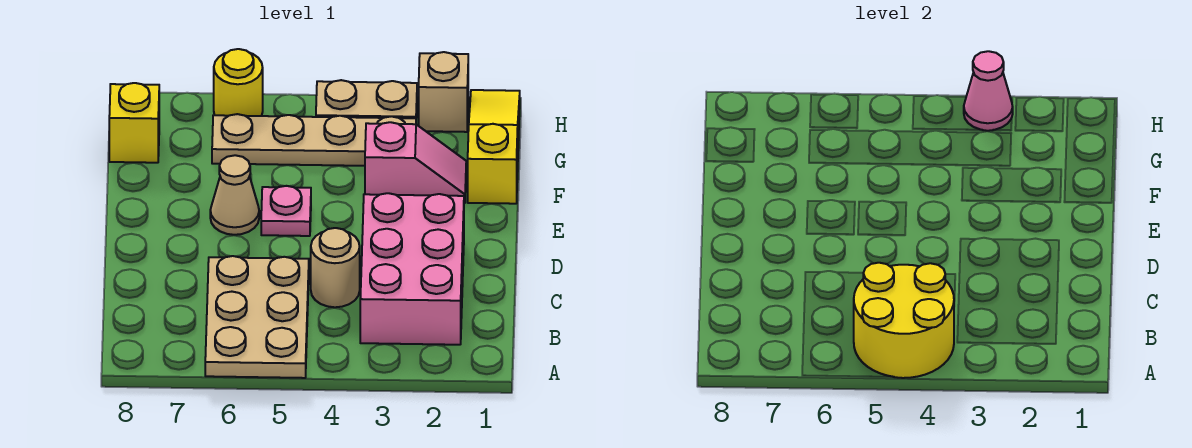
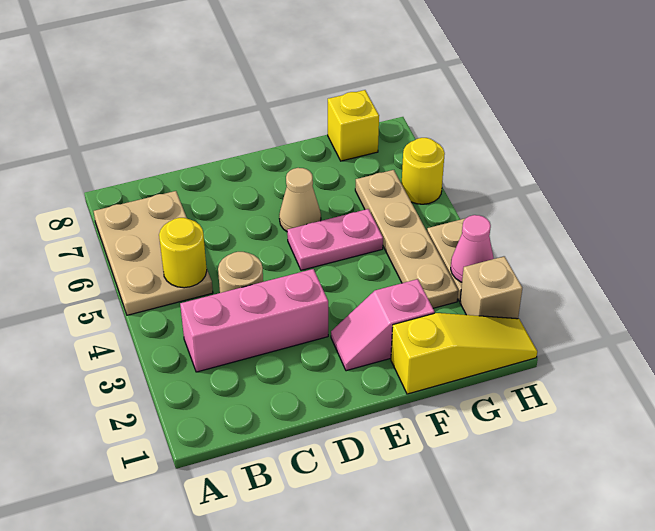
yellow 2x2 round brick [854,263,954,378] -> yellow 1x1 round brick [159,218,207,288]
tan 2x3 plate [205,256,309,378] -> tan 2x3 plate turned to [94,191,213,315]
pink 2x3 brick [360,193,464,345] -> pink 1x3 brick [180,269,328,372]
pink 1x1 plate [261,186,311,236] -> pink 1x2 plate [287,209,383,270]
pink 1x2 slope [365,122,466,203] -> pink 1x2 slope turned to [331,279,434,371]

